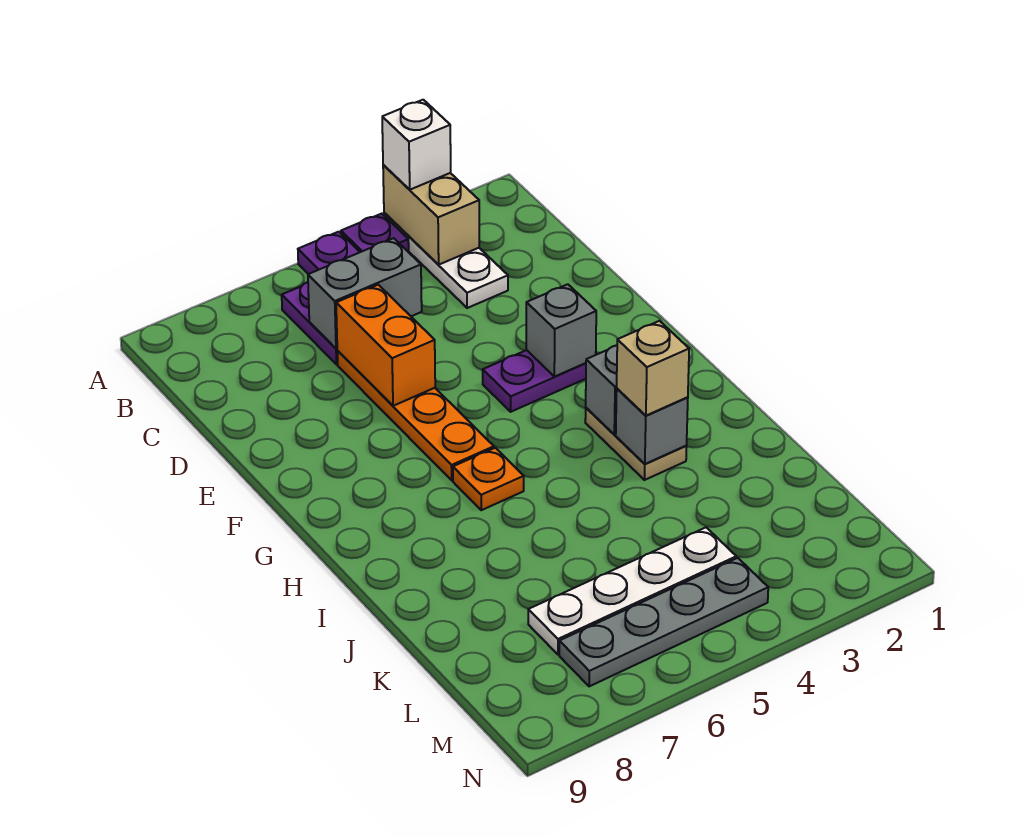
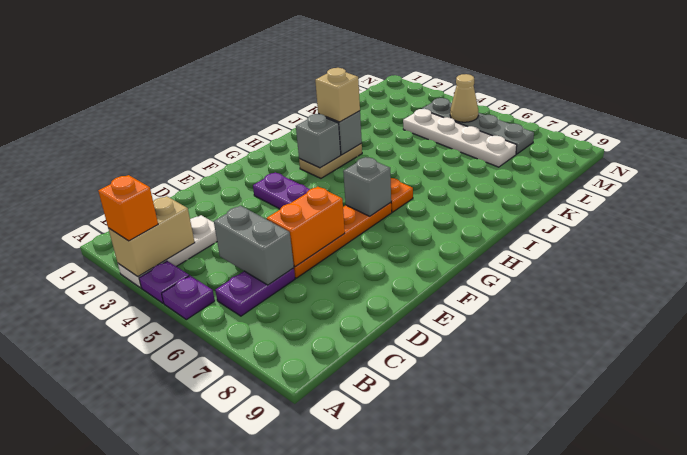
white 1x1 brick [382,100,451,190] -> orange 1x1 brick [98,175,158,241]
grey 1x1 brick [526,284,596,377] -> grey 1x1 brick moved to [343,157,391,216]
none -> tan 1x1 cone [450,74,478,122]

